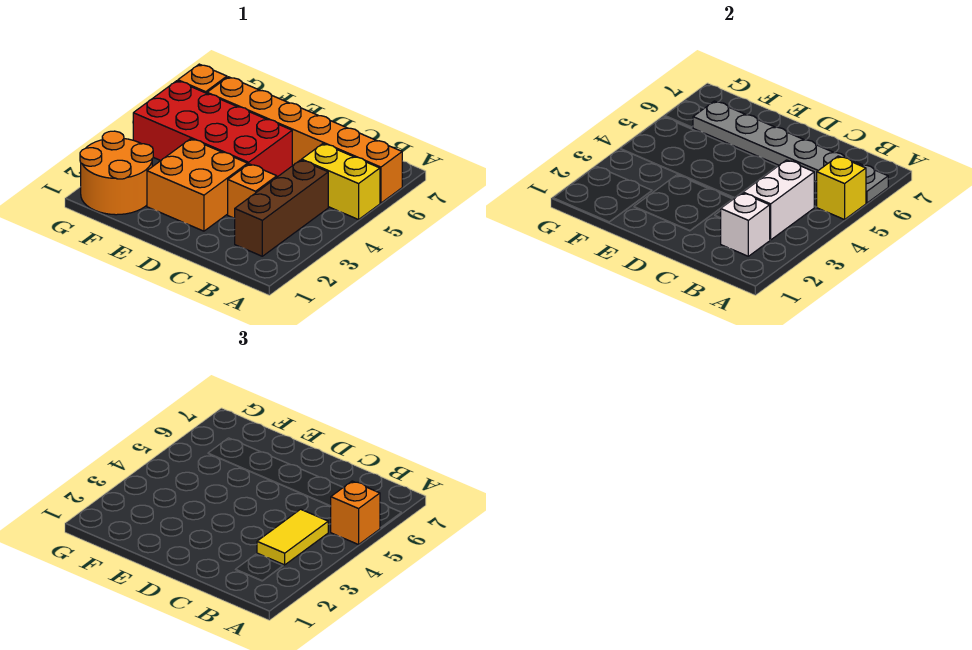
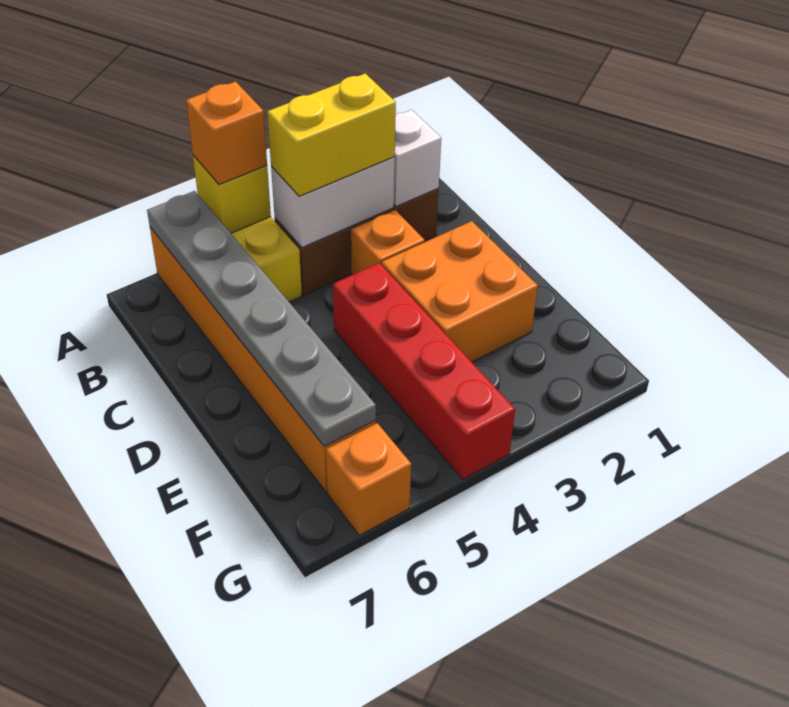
yellow 1x2 tile [257,509,328,565] -> yellow 1x2 brick [267,73,396,196]
red 2x4 brick [133,81,292,177] -> red 1x4 brick [333,263,515,479]
orange 2x2 round brick [80,131,153,215] -> none

